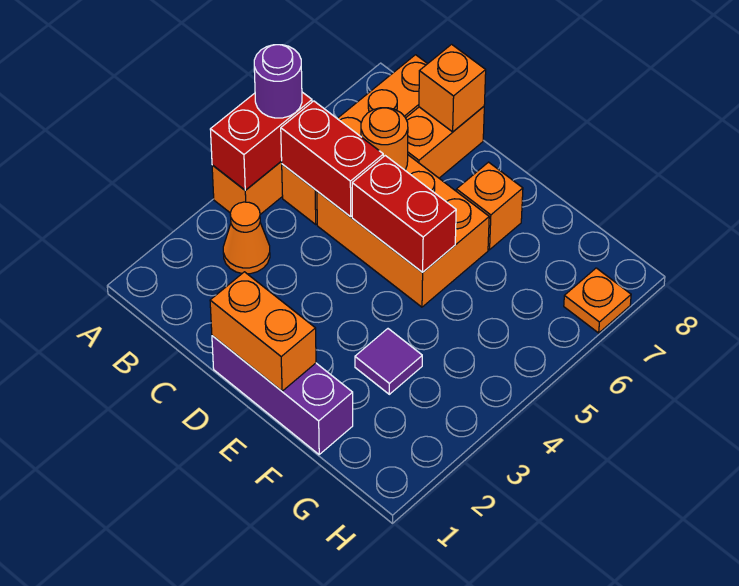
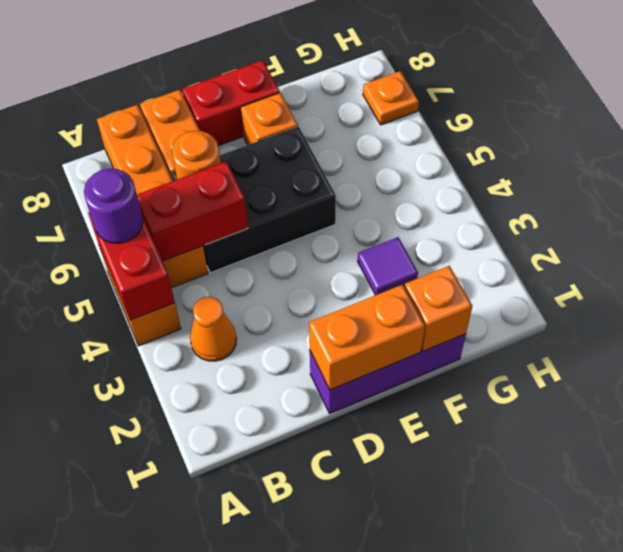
orange 2x3 brick [317,155,489,307] -> black 2x3 brick [172,126,336,273]
orange 1x1 brick [419,44,486,132] -> orange 1x1 brick moved to [404,266,472,351]
red 1x2 brick [352,156,456,272] -> red 1x2 brick moved to [182,60,280,146]

